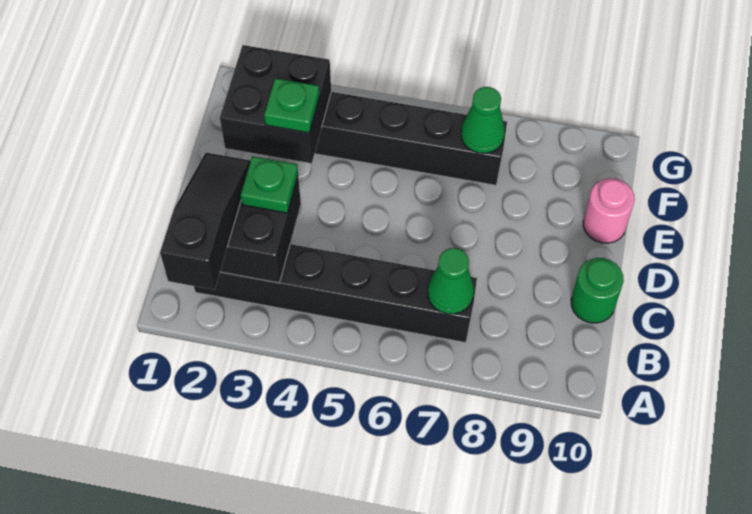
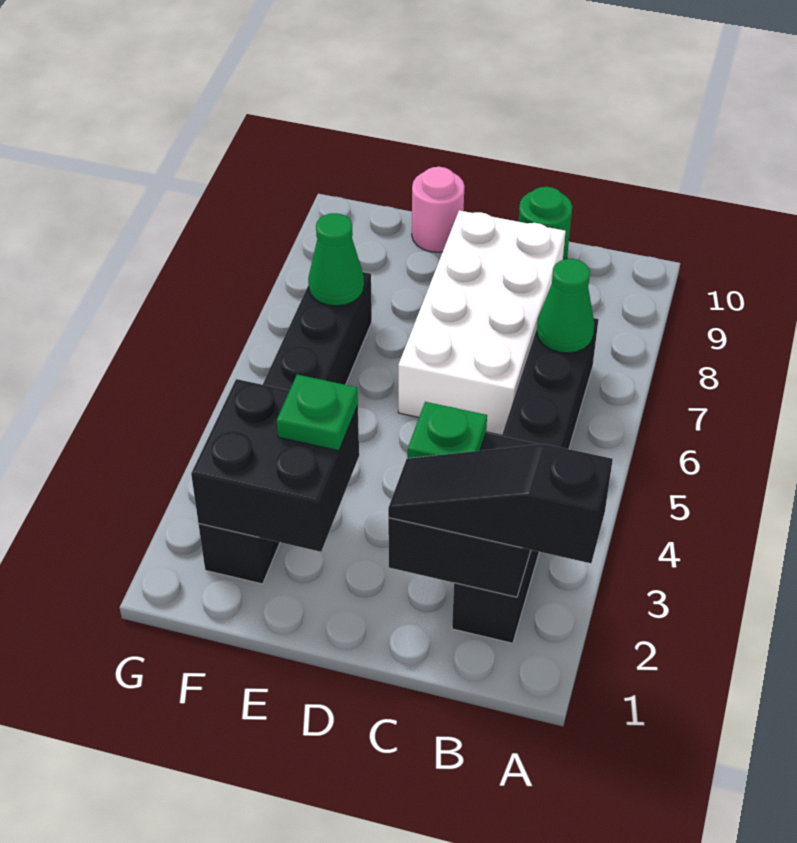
none -> white 2x4 brick [398,210,566,435]

